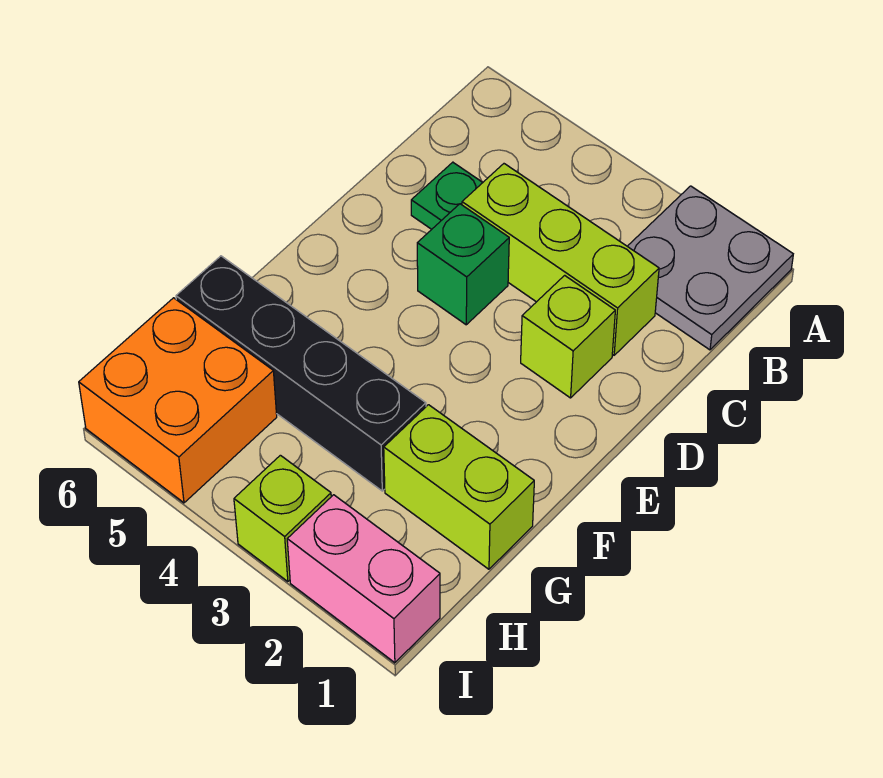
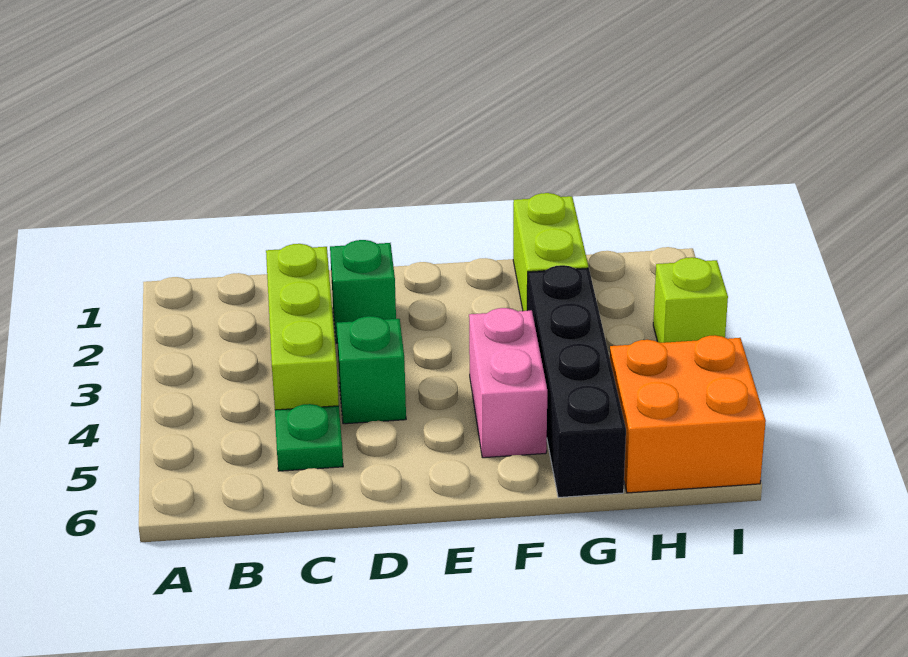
grey 2x2 plate [627,186,793,350] -> none
lime 1x1 brick [521,275,615,398] -> green 1x1 brick [330,240,396,343]
pink 1x2 brick [287,495,440,663] -> pink 1x2 brick moved to [469,308,547,458]

